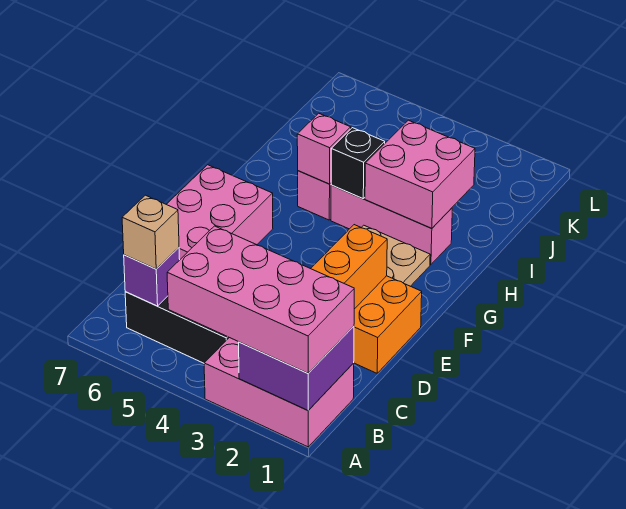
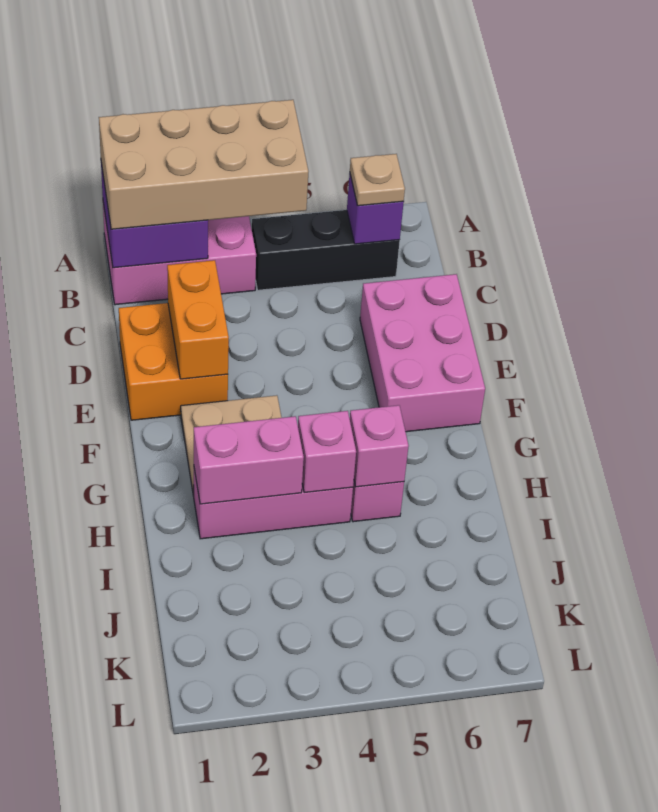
pink 2x4 brick [167,226,354,373] -> tan 2x4 brick [99,100,309,229]
tan 1x1 brick [122,195,179,269] -> tan 1x1 plate [350,154,405,206]
pink 2x2 brick [365,120,475,229] -> pink 1x2 brick [194,416,304,504]
black 1x1 brick [331,128,385,199] -> pink 1x1 brick [298,411,356,493]

